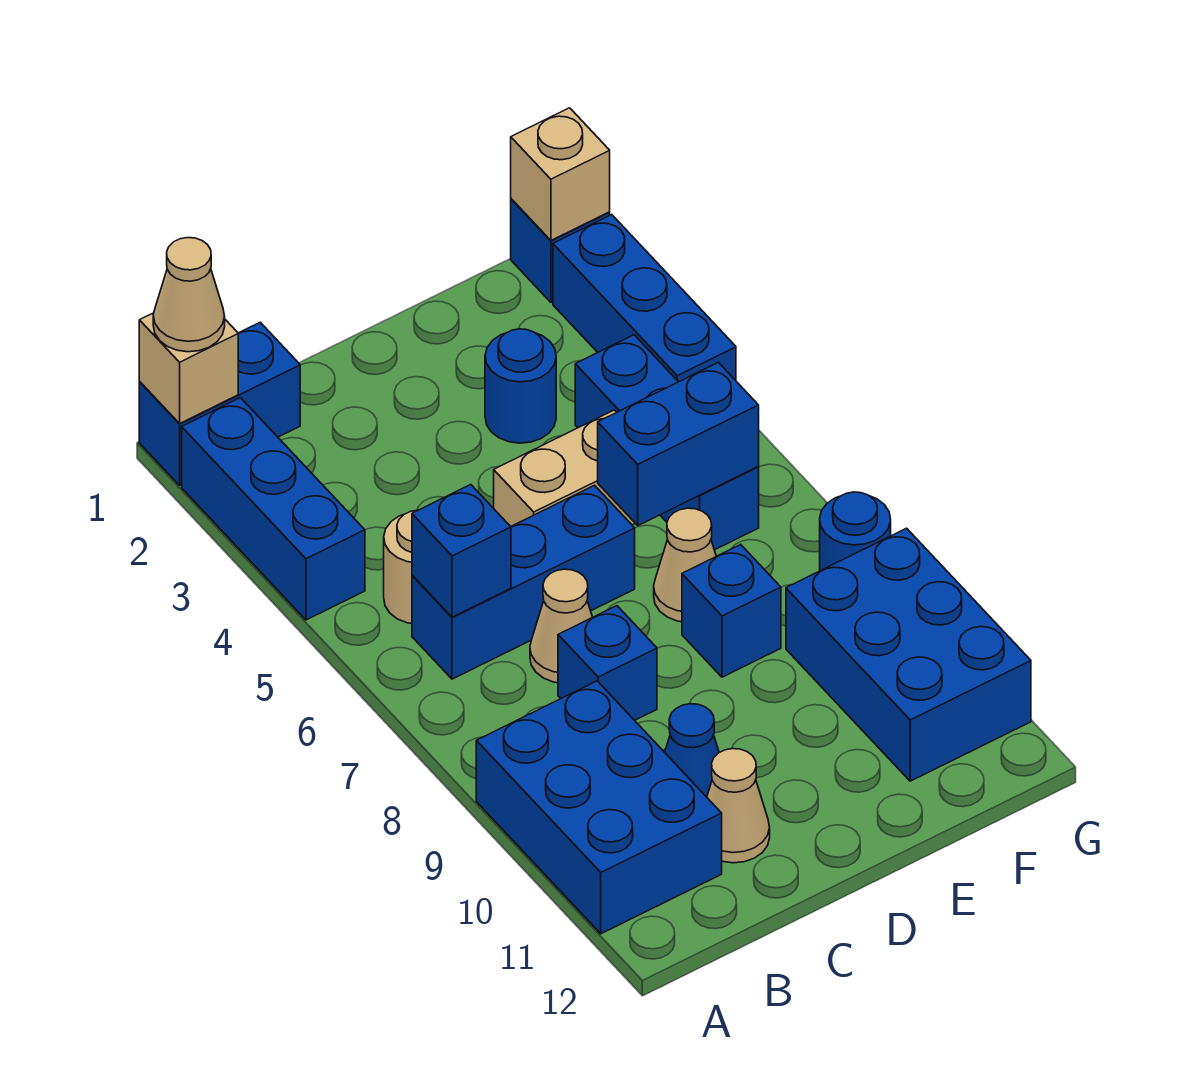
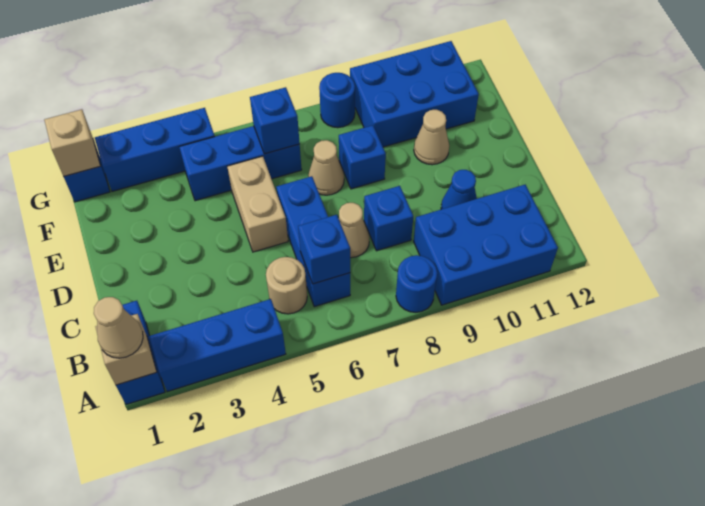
tan 1x1 cone [707,749,770,863] -> tan 1x1 cone moved to [414,110,449,165]
blue 1x1 round brick [485,329,556,443] -> blue 1x1 round brick moved to [396,255,437,312]
blue 1x2 brick [598,362,759,525] -> blue 1x1 brick [250,87,300,154]

